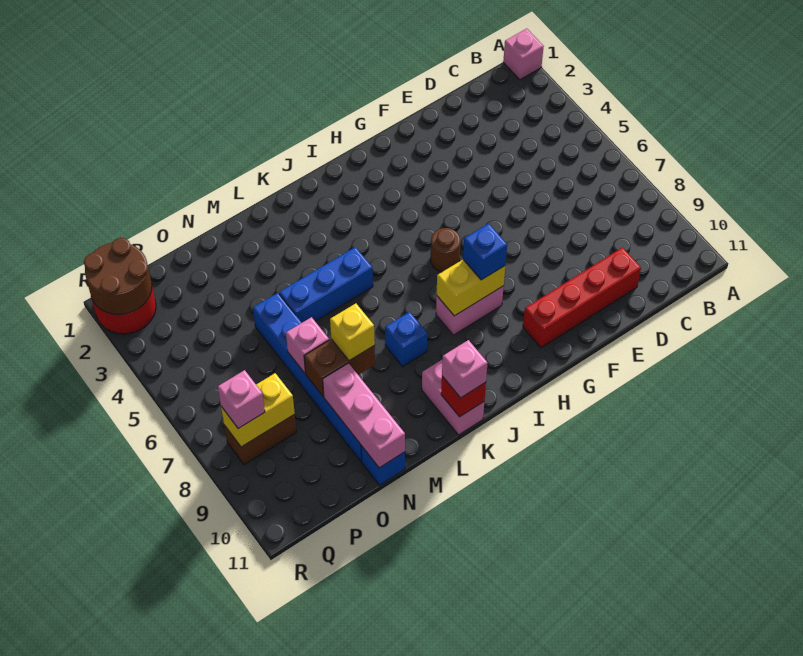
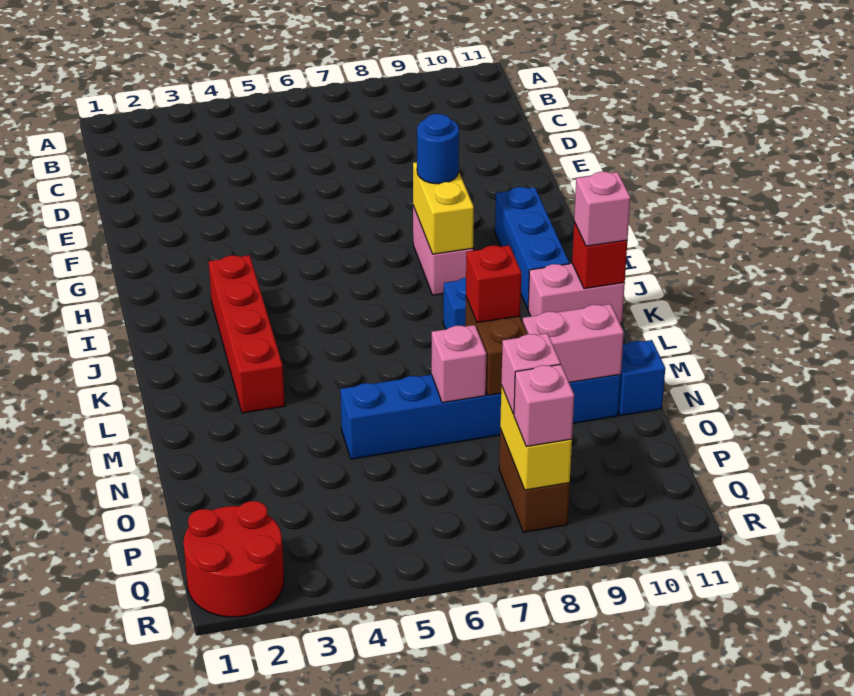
pink 1x1 brick [503,29,544,80] -> pink 1x1 brick moved to [501,333,560,414]
red 1x4 brick [523,247,641,348] -> red 1x4 brick moved to [209,255,285,413]
brown 1x1 round brick [431,228,460,272] -> none
blue 1x1 brick [463,224,507,280] -> blue 1x1 round brick [417,114,459,184]
blue 1x3 brick [279,247,373,323] -> blue 1x3 brick moved to [495,187,569,309]
yellow 1x1 brick [330,303,375,361] -> red 1x1 brick [466,245,521,323]
pink 1x3 brick [323,363,405,468] -> pink 1x2 brick [523,304,624,382]
brown 2x2 round brick [84,238,152,314] -> none

